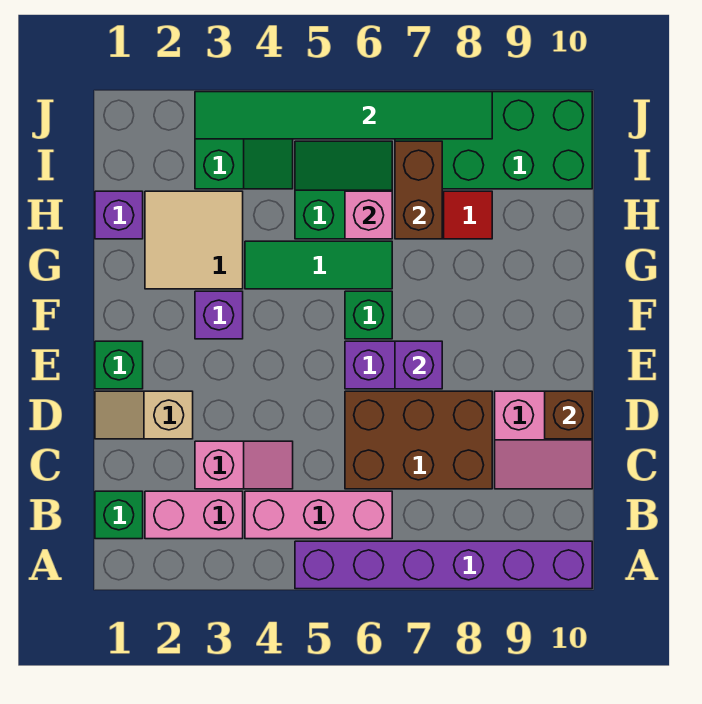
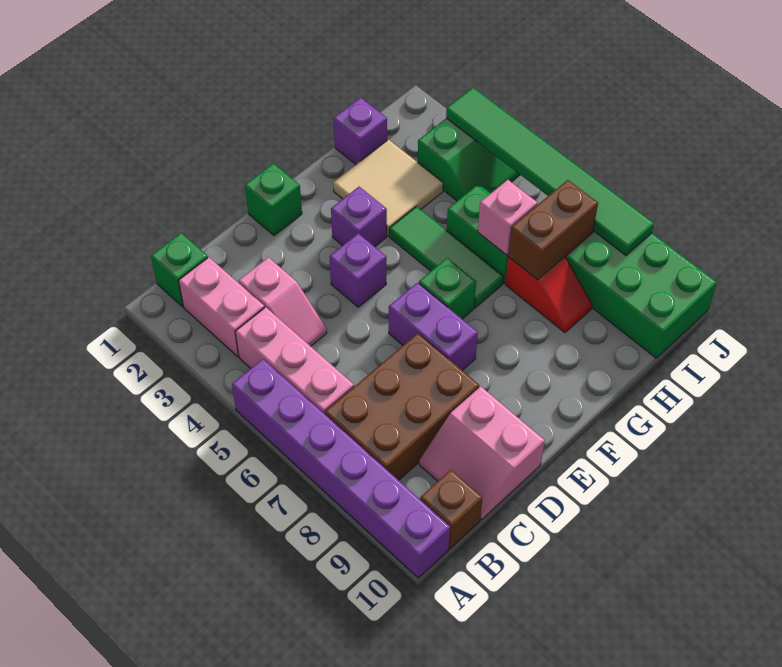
brown 2x3 brick [345,391,492,489] -> brown 2x3 brick turned to [325,333,479,480]
tan 1x2 slope [95,391,193,439] -> none
brown 1x1 brick [545,391,592,439] -> brown 1x1 brick moved to [420,470,482,549]
purple 1x1 brick [395,341,442,389] -> purple 1x1 brick moved to [330,234,386,307]

